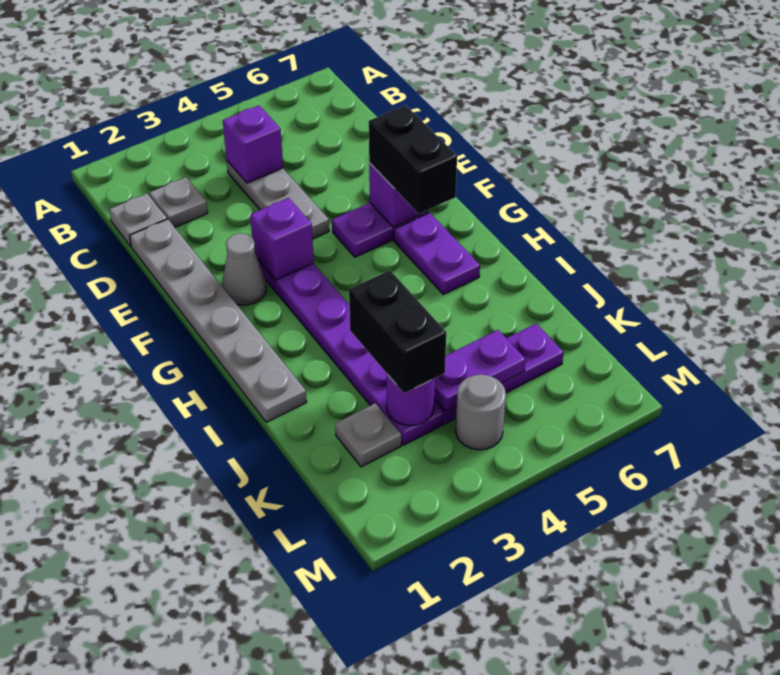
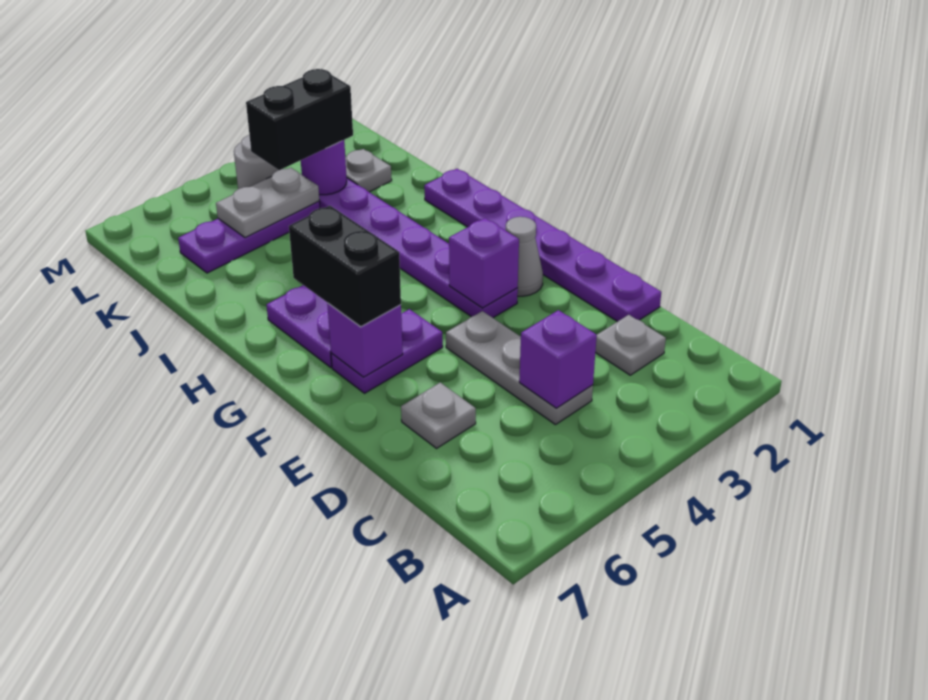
grey 1x1 plate [109,194,167,246] -> grey 1x1 plate moved to [401,383,476,448]
grey 1x6 plate [130,219,307,422] -> purple 1x6 plate [424,169,661,322]
black 1x2 brick [349,271,446,393] -> black 1x2 brick turned to [246,69,353,170]
purple 1x2 plate [434,330,526,411] -> grey 1x2 plate [216,168,319,238]

